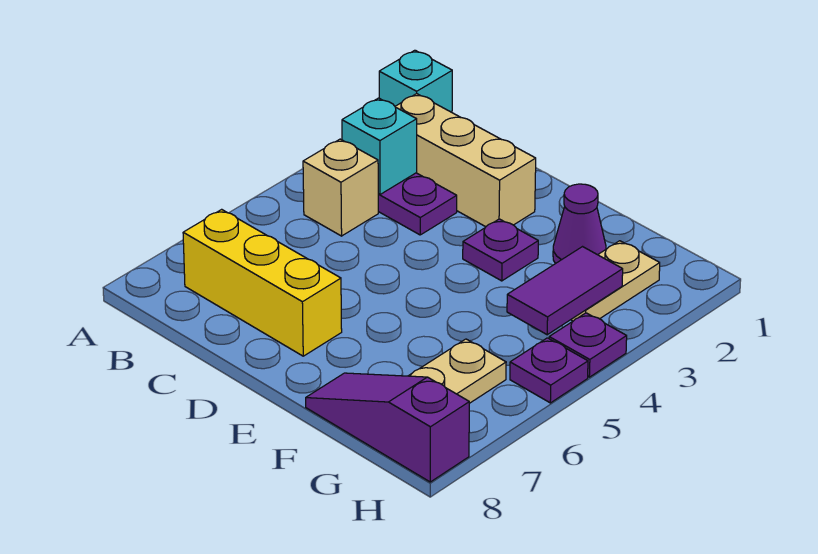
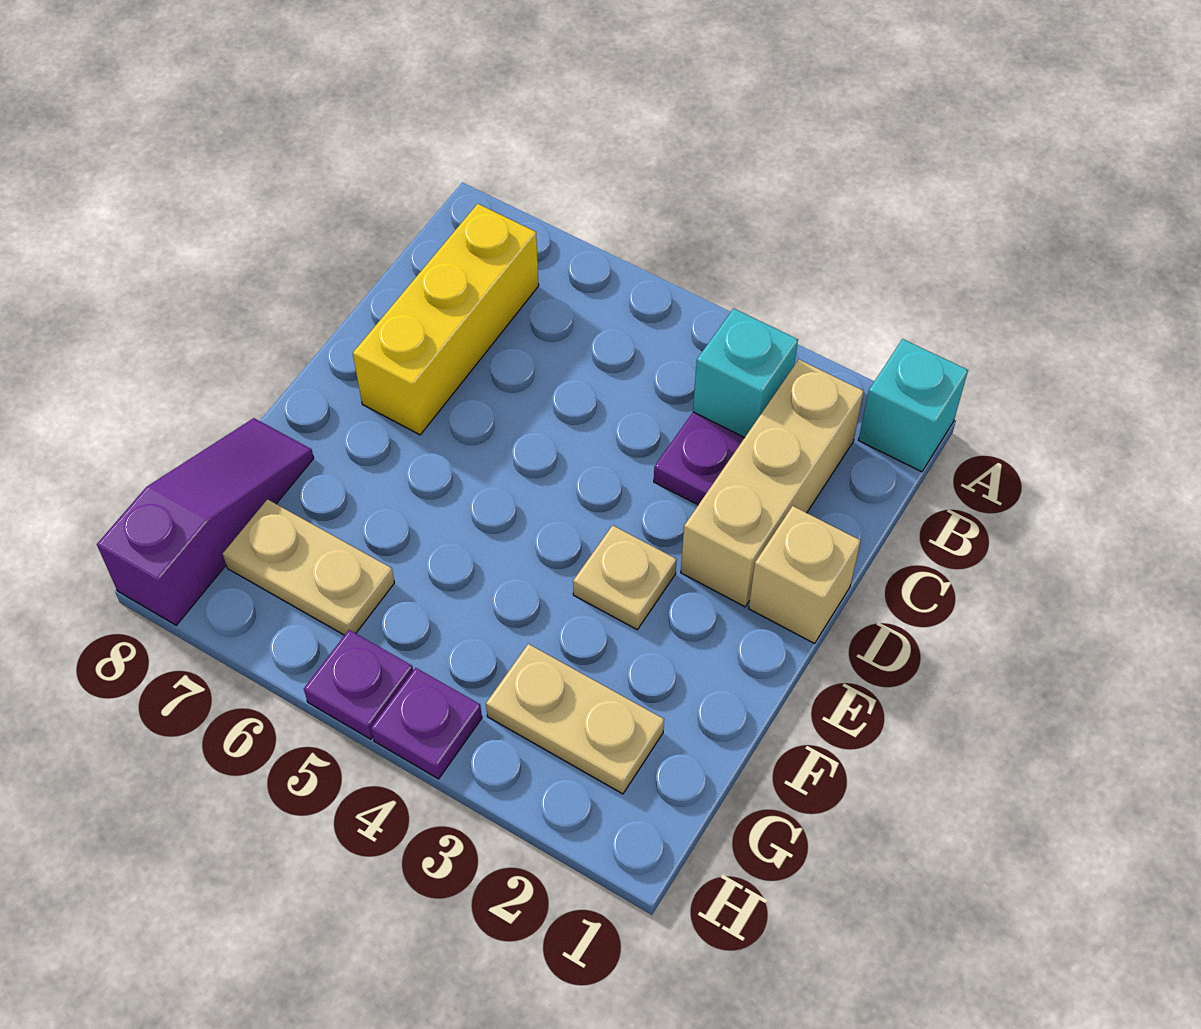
tan 1x1 brick [303,139,378,236] -> tan 1x1 brick moved to [749,506,861,643]
purple 1x1 plate [463,219,538,281] -> tan 1x1 plate [573,525,677,630]
purple 1x1 cone [553,184,606,264] -> none
purple 1x2 tile [507,247,623,335] -> none

